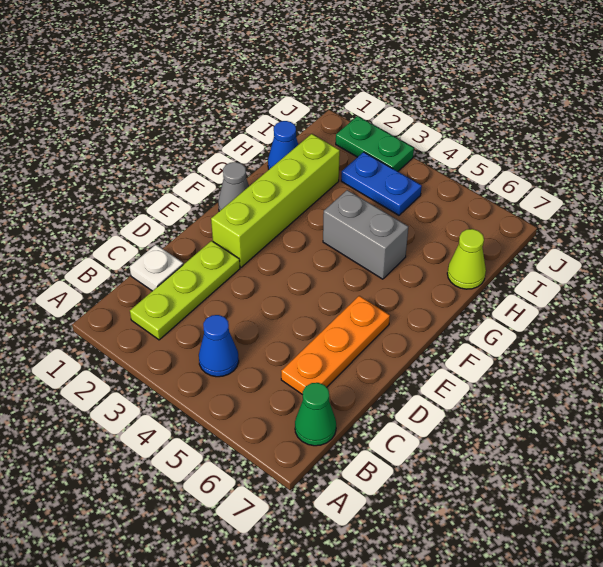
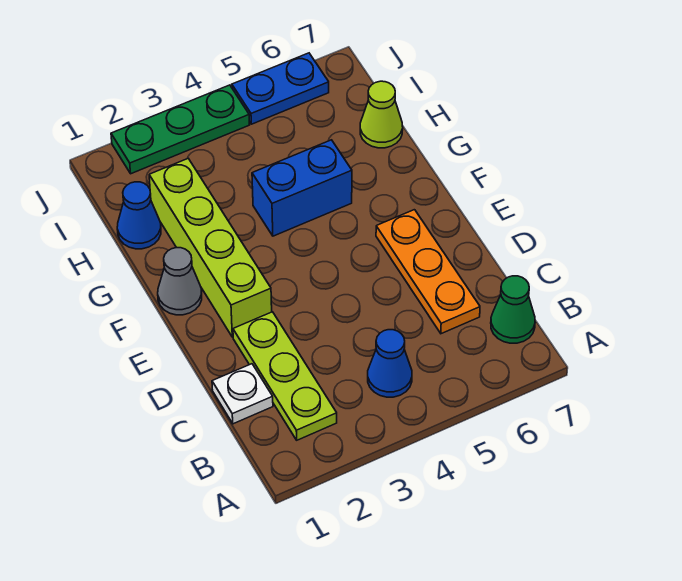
grey 1x2 brick [323,190,408,279] -> blue 1x2 brick [252,140,352,236]
blue 1x2 plate [341,152,422,215] -> blue 1x2 plate moved to [232,53,329,124]
green 1x2 plate [336,116,414,171] -> green 1x3 plate [111,85,249,174]

